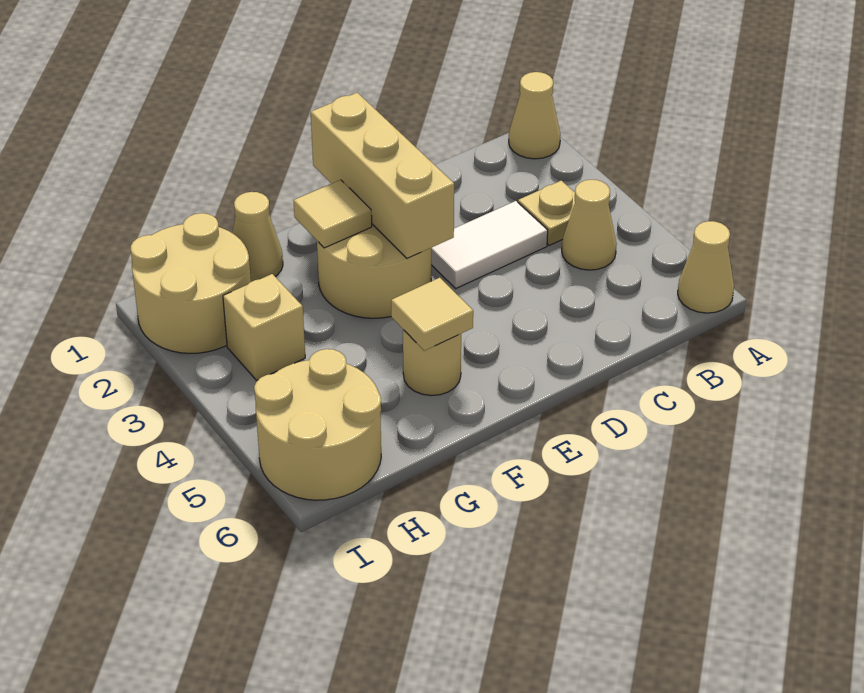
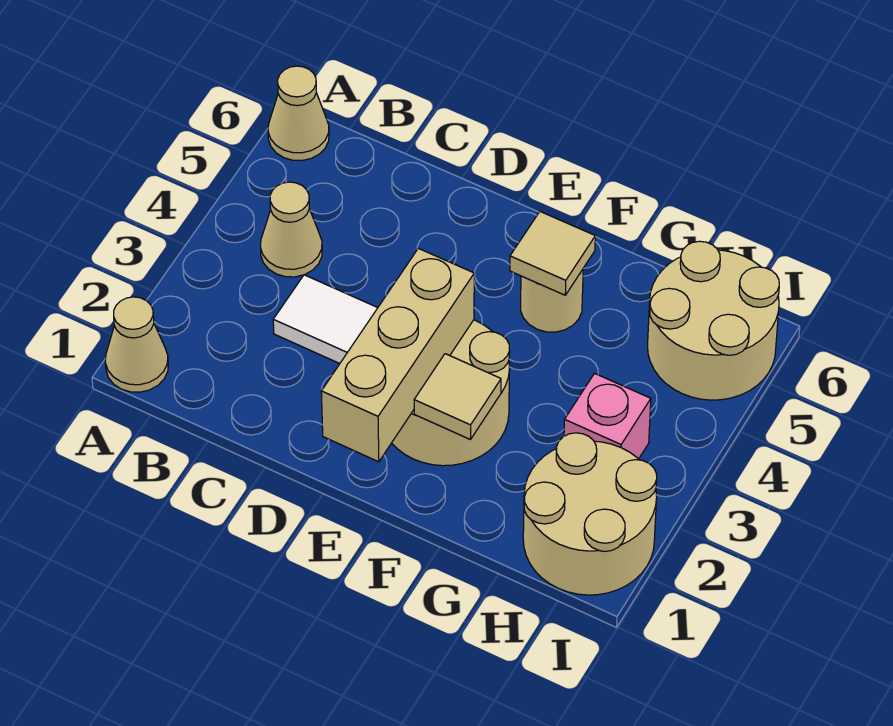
tan 1x1 plate [518,181,575,245] -> none
tan 1x1 cone [232,192,283,282] -> none
tan 1x1 brick [223,274,305,380] -> pink 1x1 brick [564,373,651,459]

